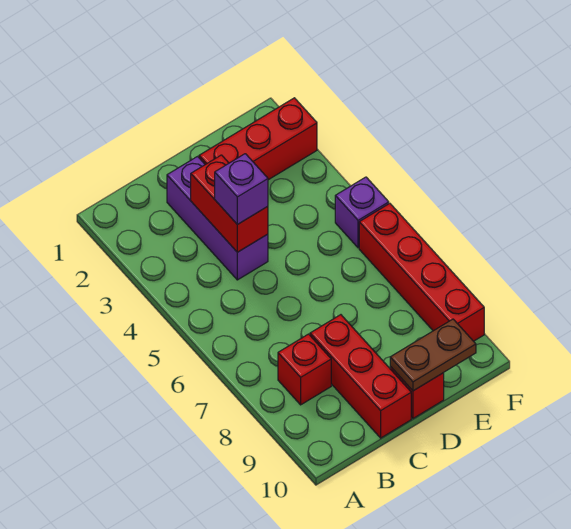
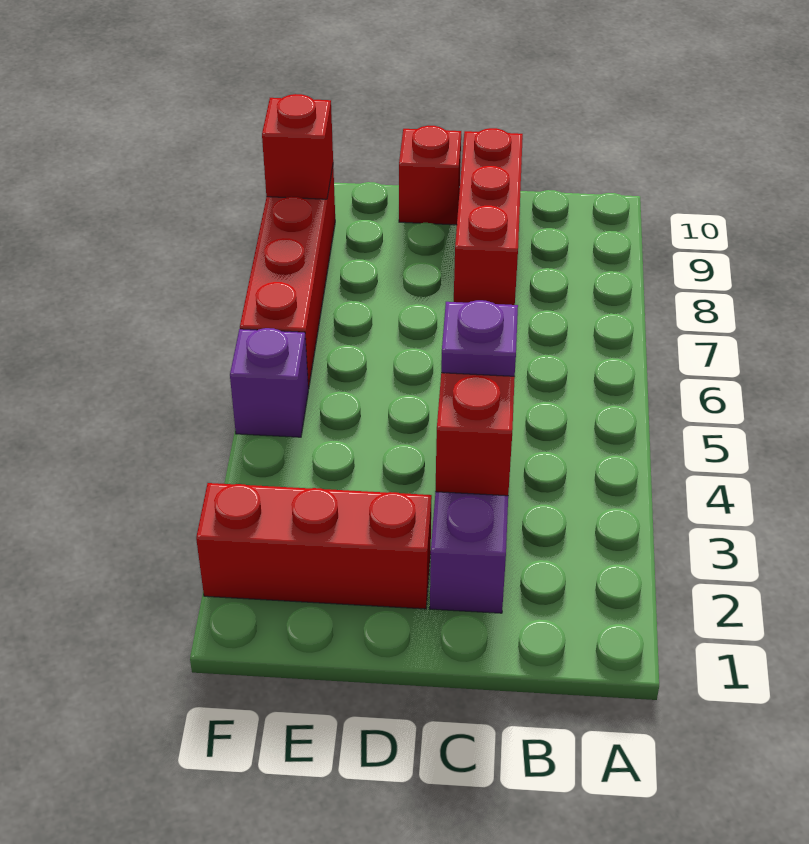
red 1x1 brick [278,334,331,405] -> red 1x1 brick moved to [262,94,333,199]
purple 1x1 brick [215,154,268,225] -> purple 1x1 plate [441,300,518,376]
brown 1x2 plate [390,319,476,391] -> none

